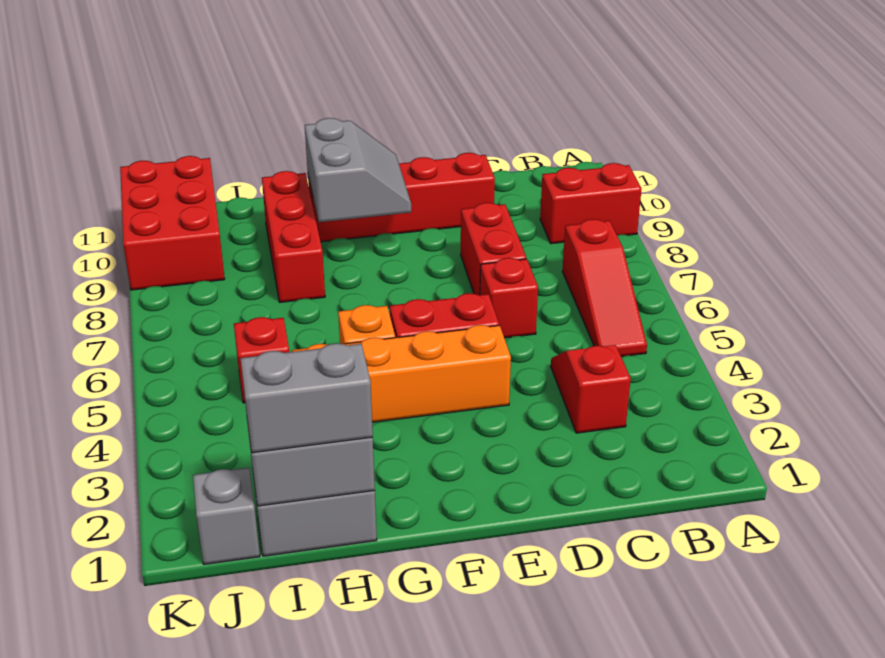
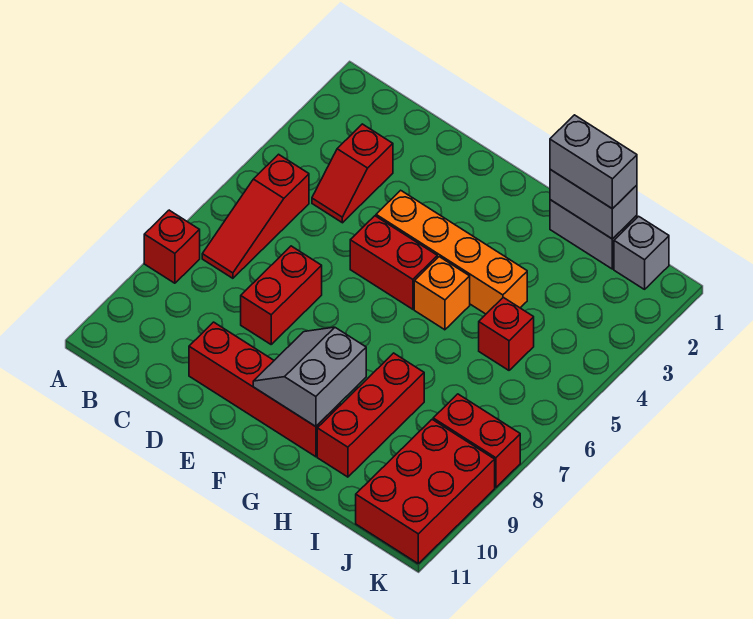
red 1x2 brick [540,163,641,244] -> red 1x2 brick moved to [433,394,520,488]
red 1x3 slope [562,219,647,357] -> red 1x3 slope turned to [202,154,309,278]
red 1x1 brick [480,258,538,338] -> red 1x1 brick moved to [144,210,200,283]

